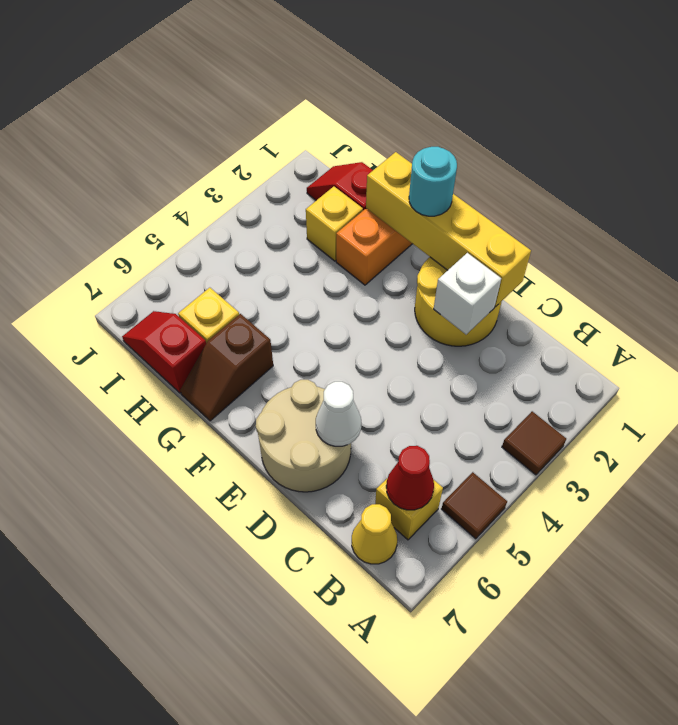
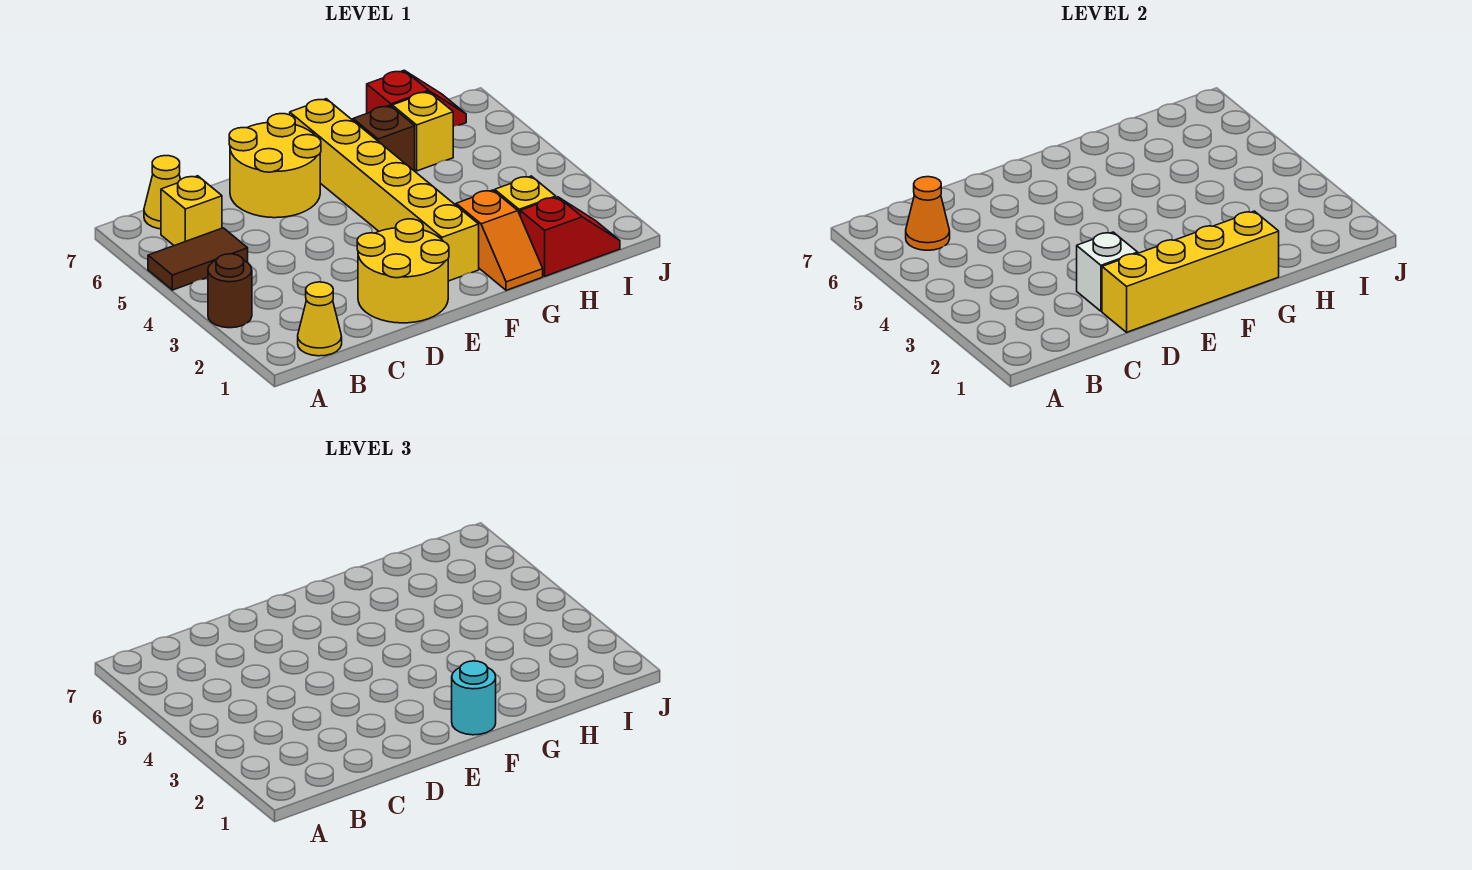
brown 1x1 tile [502,411,566,475] -> brown 1x1 round brick [208,254,252,328]
brown 1x1 tile [442,472,507,539] -> brown 1x2 tile [148,228,248,290]
none -> yellow 1x1 cone [298,282,342,356]
red 1x1 cone [386,446,434,510] -> orange 1x1 cone [906,177,950,250]
tan 2x2 round brick [256,380,351,492] -> yellow 2x2 round brick [229,114,321,218]
white 1x1 cone [316,382,361,446] -> none
none -> yellow 1x6 brick [290,99,479,281]

